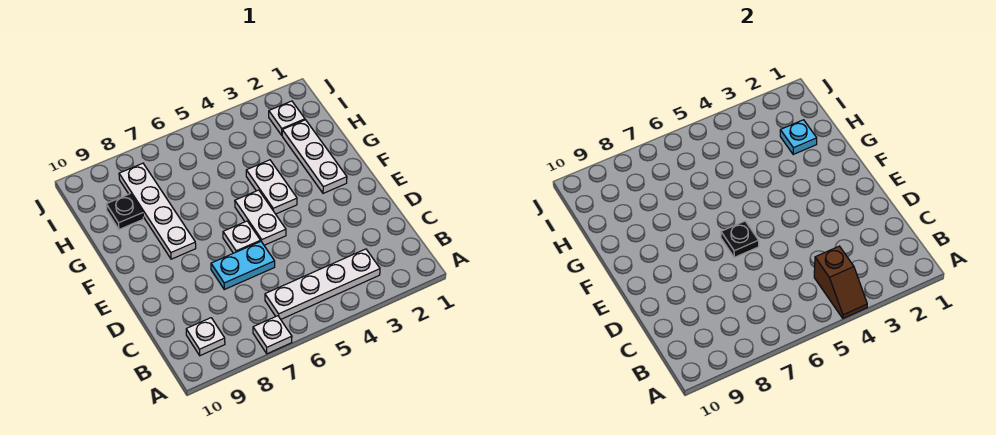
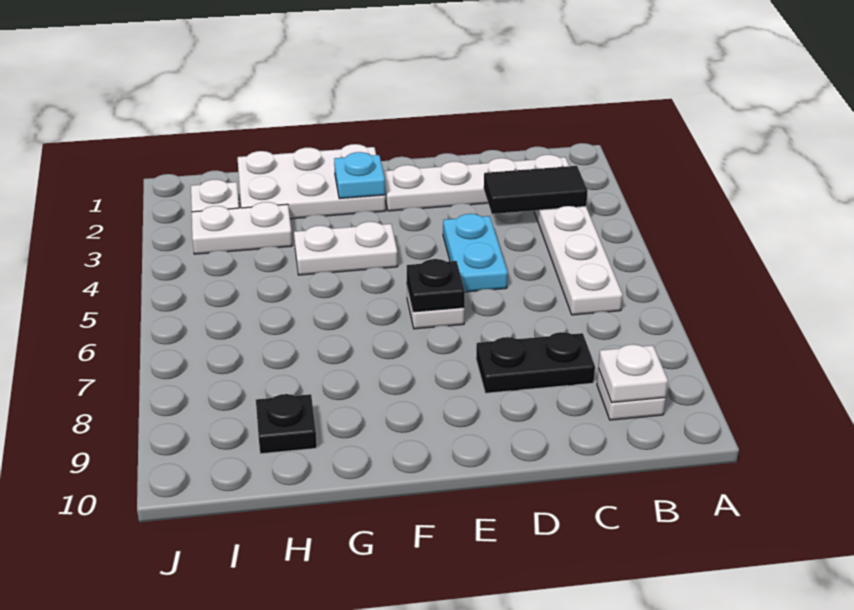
brown 1x2 slope [814,246,867,318] -> none
white 1x1 plate [253,316,292,354] -> white 1x1 plate moved to [598,344,668,403]
none -> black 1x2 tile [484,166,588,214]
none -> black 1x2 plate [476,332,595,393]
cyan 1x2 plate [211,242,275,289] -> cyan 1x2 plate moved to [443,214,508,292]
white 1x2 plate [235,190,286,245] -> white 1x2 plate moved to [192,202,292,254]
white 1x3 plate [282,120,347,193] -> white 2x3 plate [237,144,386,219]
white 1x4 plate [119,163,196,259] -> white 1x4 plate moved to [383,155,569,211]
cyan 1x1 plate [780,120,817,154] -> cyan 1x1 plate moved to [334,152,385,199]

